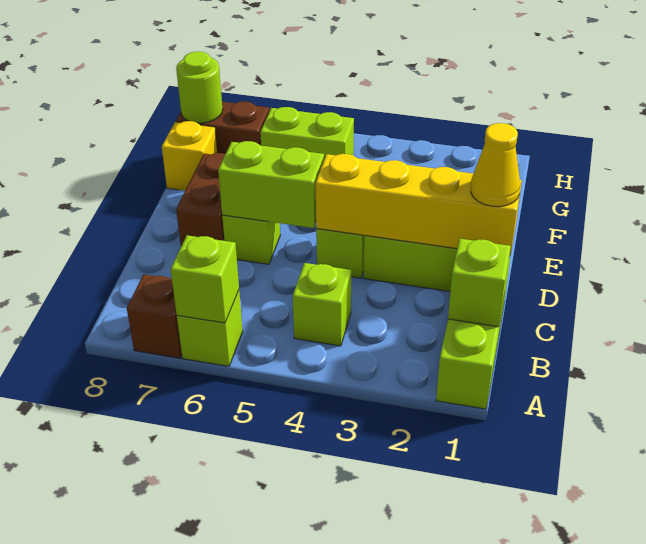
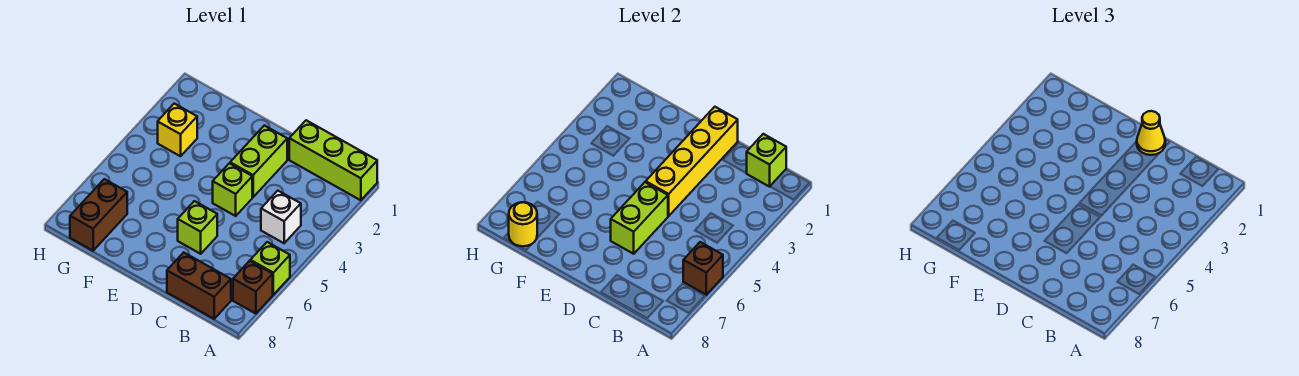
lime 1x1 brick [171,235,239,323] -> brown 1x1 brick [683,242,723,295]
lime 1x1 brick [293,263,351,346] -> white 1x1 brick [261,191,301,243]
brown 1x2 brick [176,153,225,246] -> brown 1x2 brick moved to [167,253,231,319]
yellow 1x1 brick [162,121,217,191] -> yellow 1x1 brick moved to [158,104,197,156]
lime 1x2 brick [260,107,354,159] -> none
lime 1x1 round brick [176,52,223,123] -> yellow 1x1 round brick [509,202,537,246]

